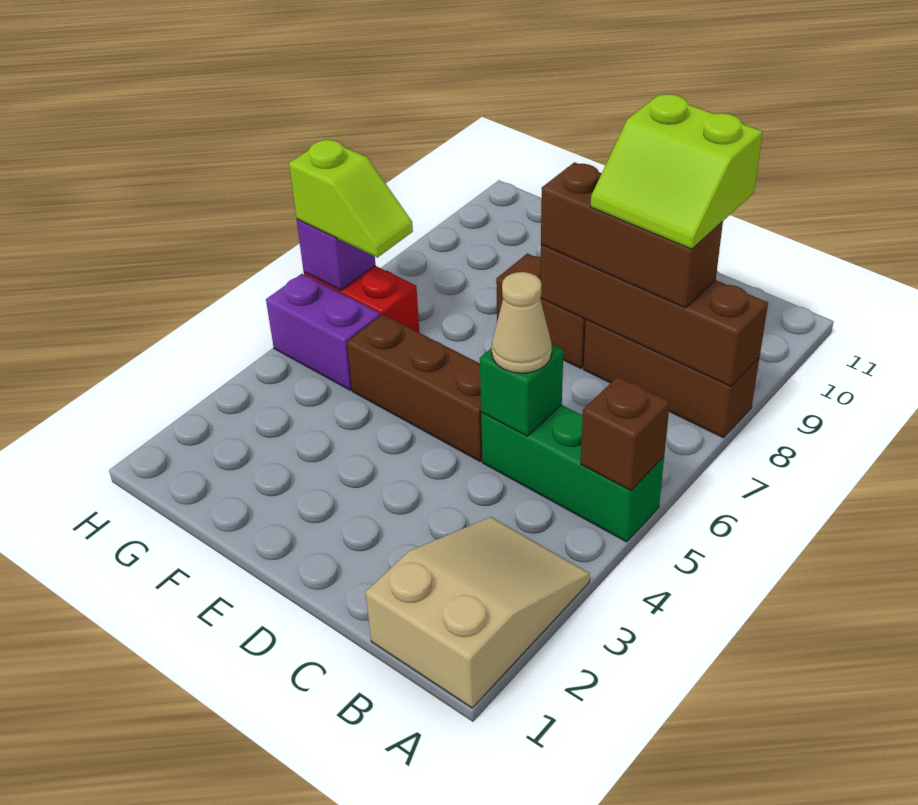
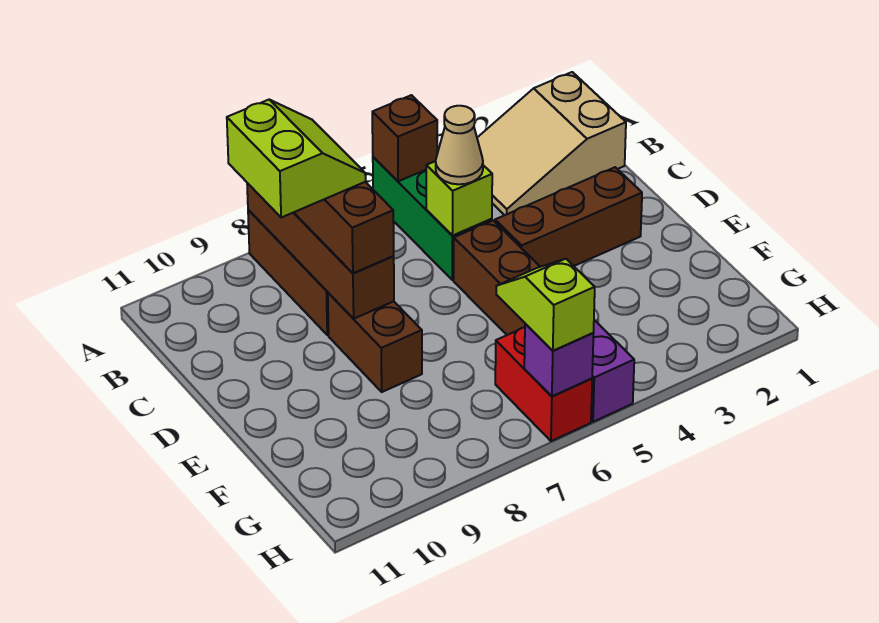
green 1x1 brick [480,345,563,436] -> lime 1x1 brick [426,161,492,236]
none -> brown 1x3 brick [495,167,642,267]

